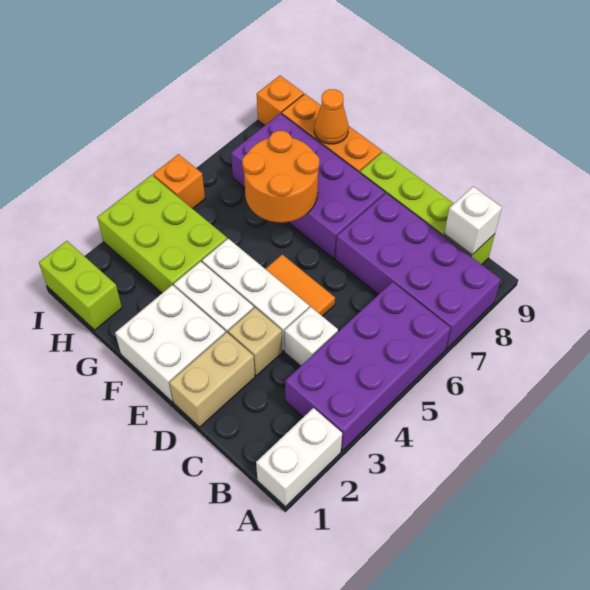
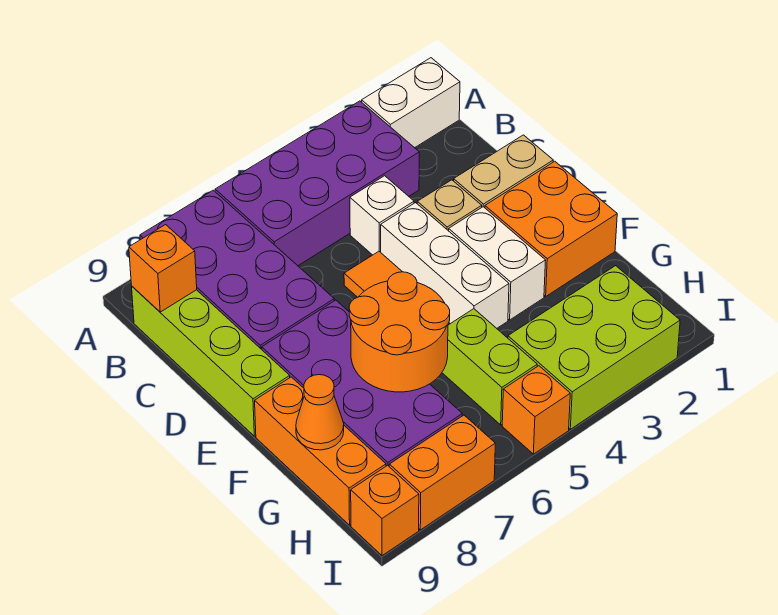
white 1x1 brick [444,186,502,255] -> orange 1x1 brick [129,225,197,312]
white 2x2 brick [115,285,225,402] -> orange 2x2 brick [485,161,617,296]
lime 2x3 brick [97,175,227,293] -> lime 2x3 brick turned to [508,266,680,429]
lime 1x2 brick [39,241,122,330] -> lime 1x2 brick moved to [442,309,537,425]
none -> orange 1x2 brick [389,415,495,530]

